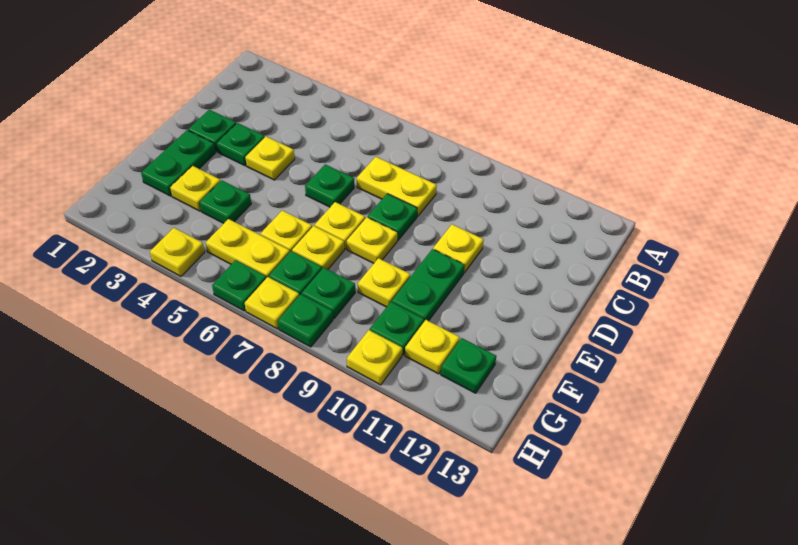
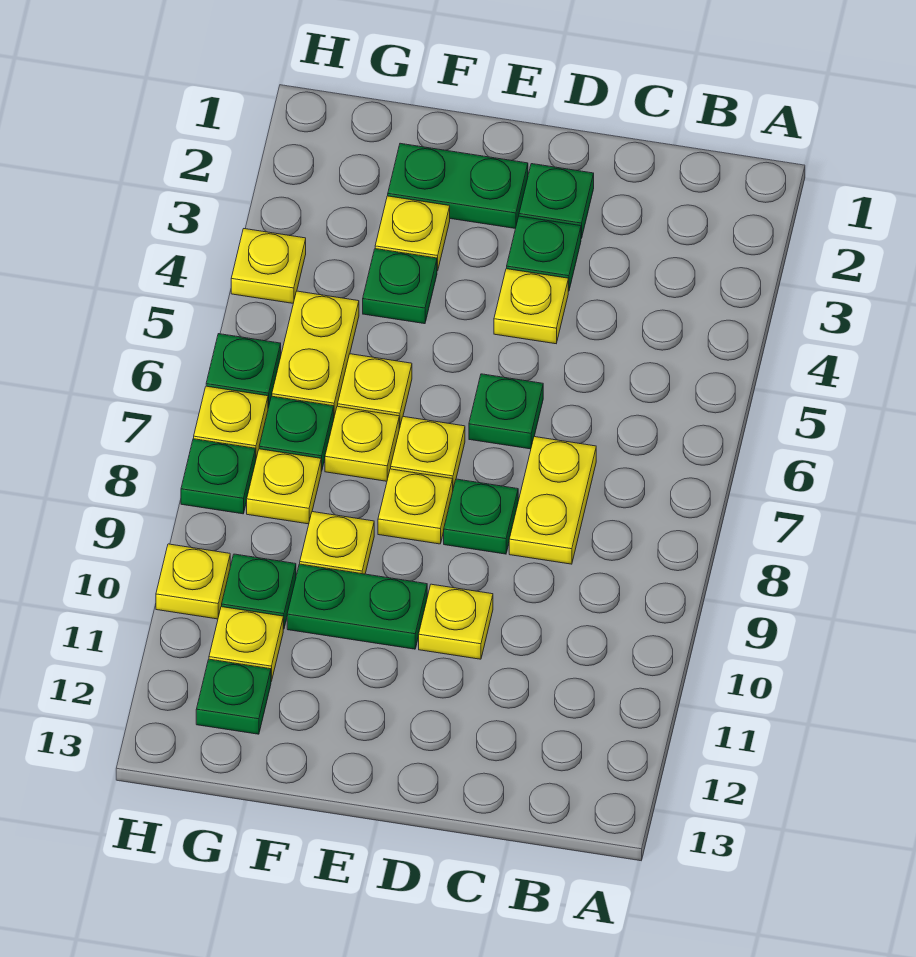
green 1x1 plate [302,268,355,319] -> yellow 1x1 plate [247,449,321,524]

